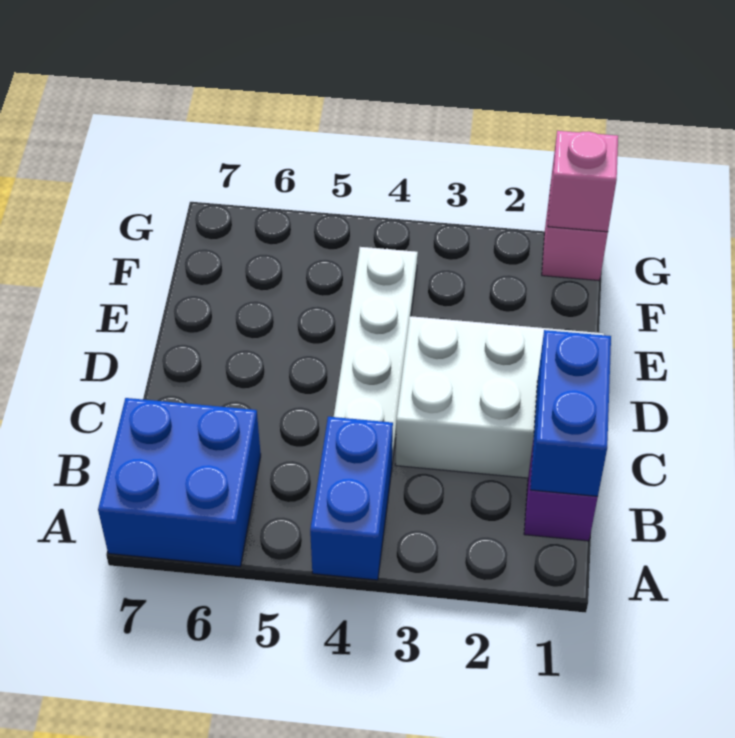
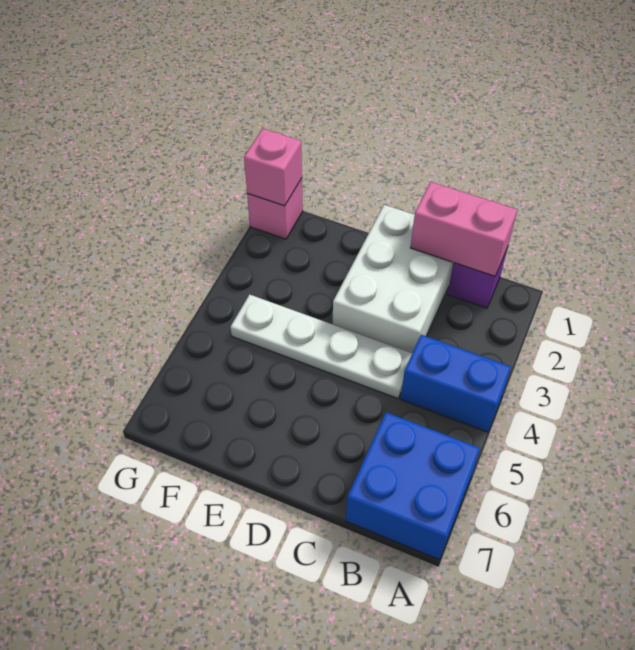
blue 1x2 brick [530,330,611,496] -> pink 1x2 brick [411,182,517,276]

